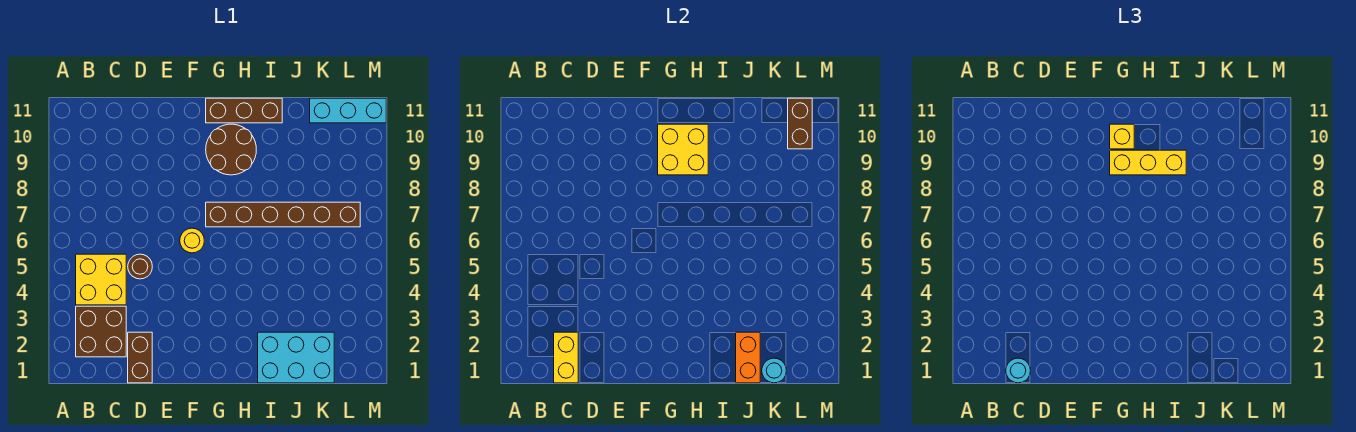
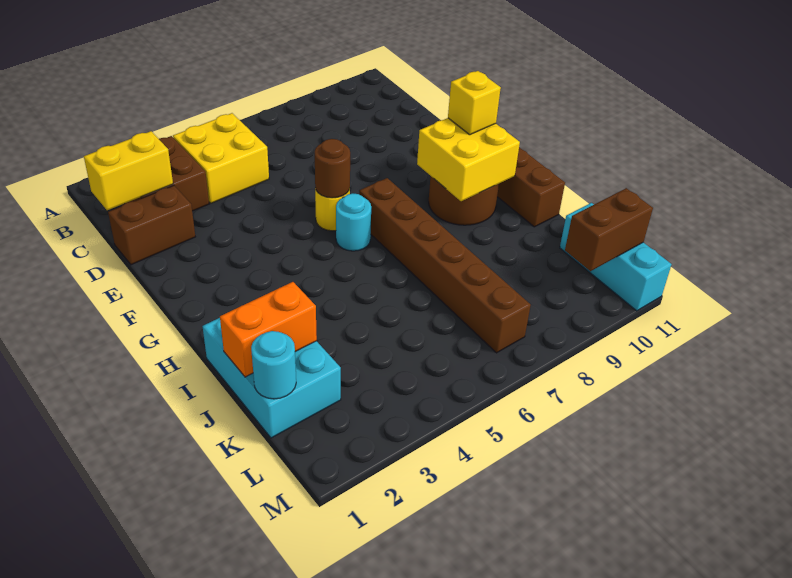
cyan 1x1 round brick [1006,358,1030,383] -> cyan 1x1 round brick moved to [336,193,371,251]
brown 1x1 round brick [128,254,152,279] -> brown 1x1 round brick moved to [315,139,350,198]
yellow 1x3 brick [1110,150,1186,175] -> none

